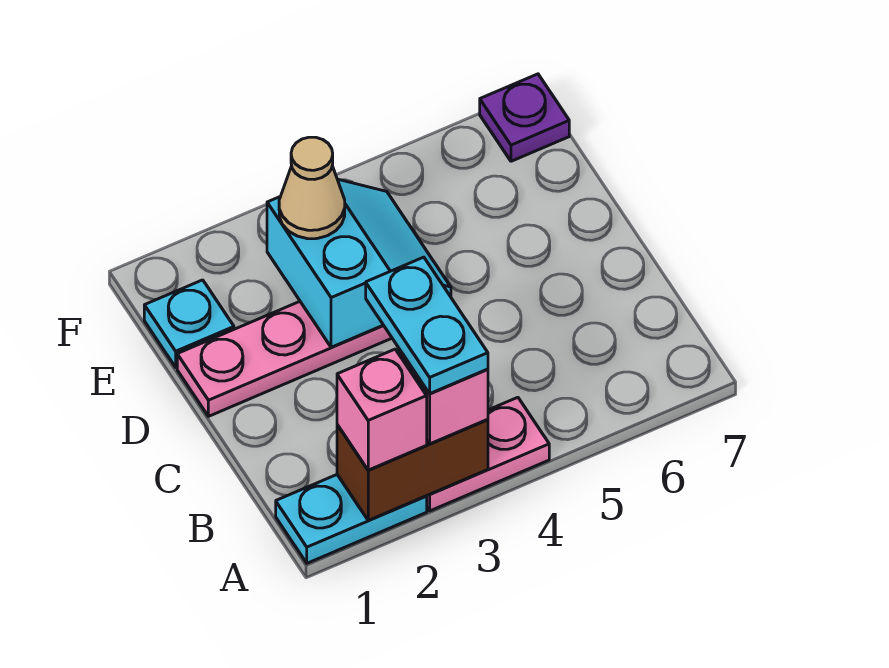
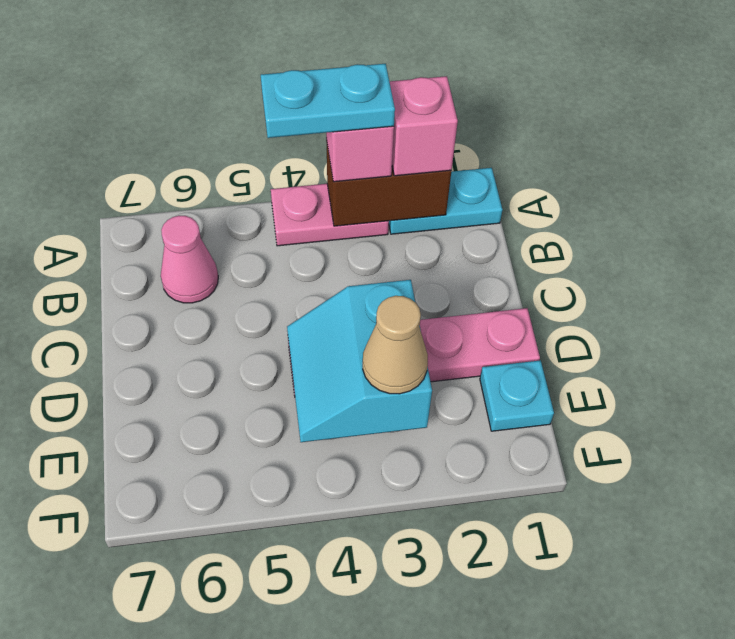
cyan 1x2 plate [366,257,488,394] -> cyan 1x2 plate turned to [261,64,395,138]
none -> pink 1x1 cone [161,216,218,303]
purple 1x1 plate [480,74,569,161] -> none

